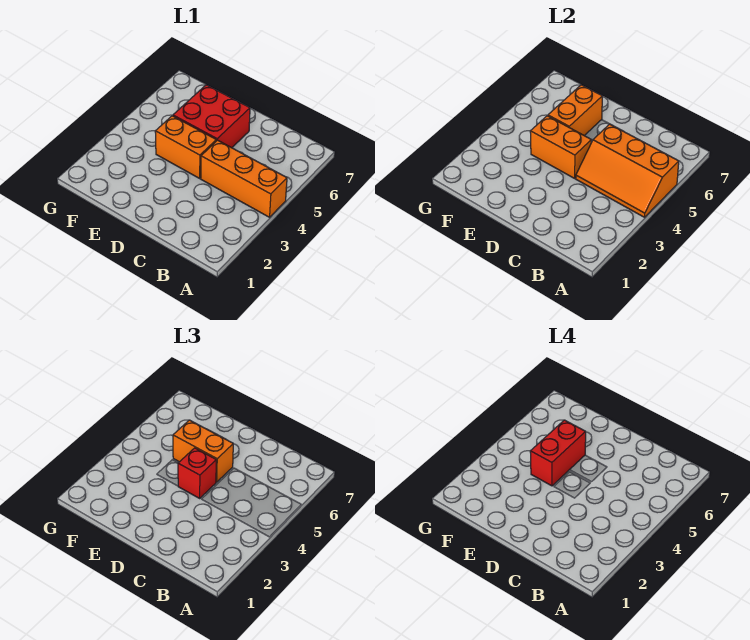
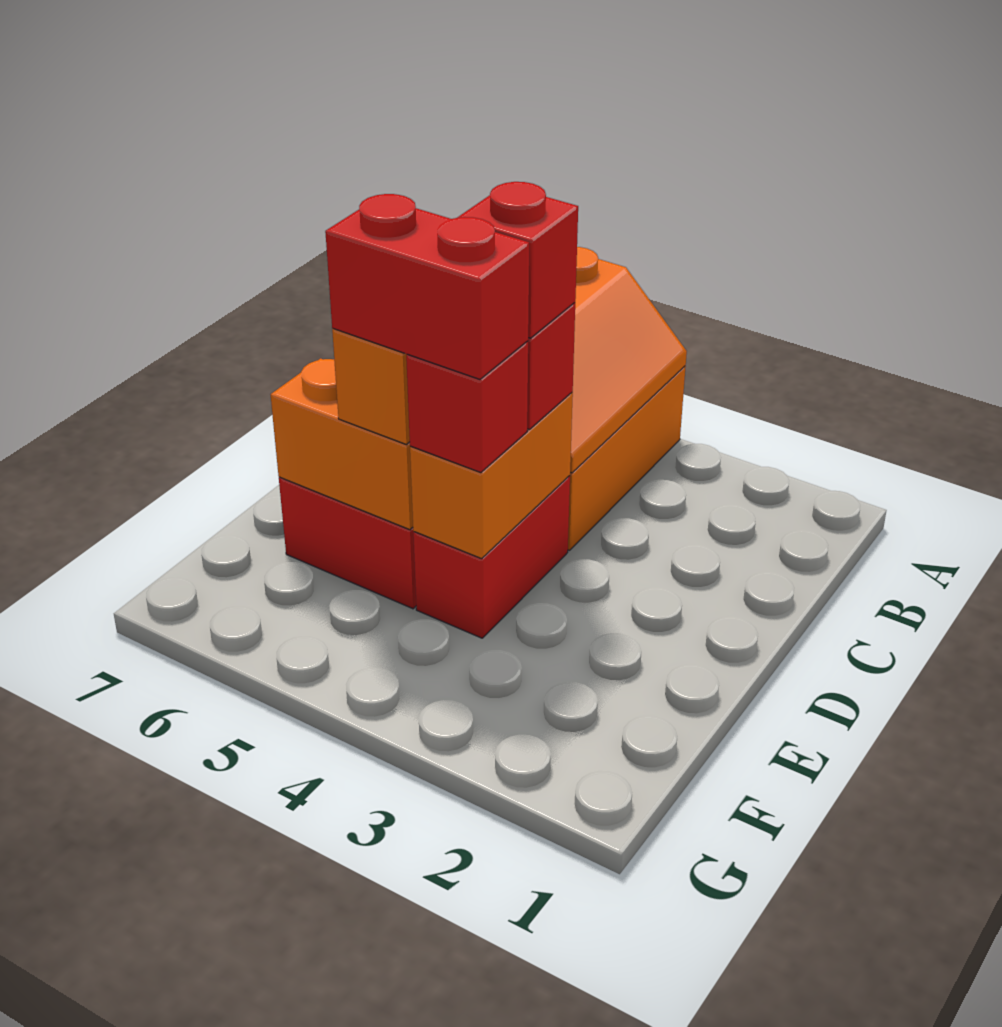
orange 1x2 brick [155,116,216,178] -> red 1x2 brick [413,476,570,638]
none -> red 1x1 brick [457,182,578,338]
none -> red 1x1 brick [406,341,528,473]

